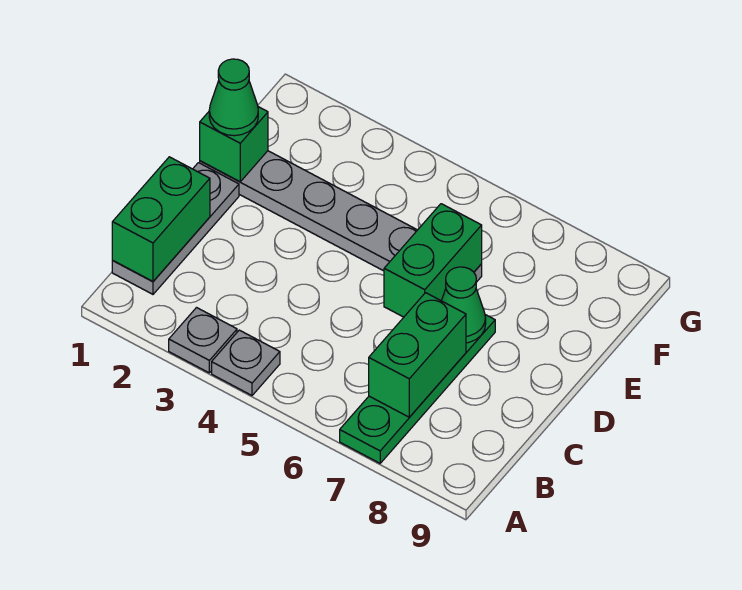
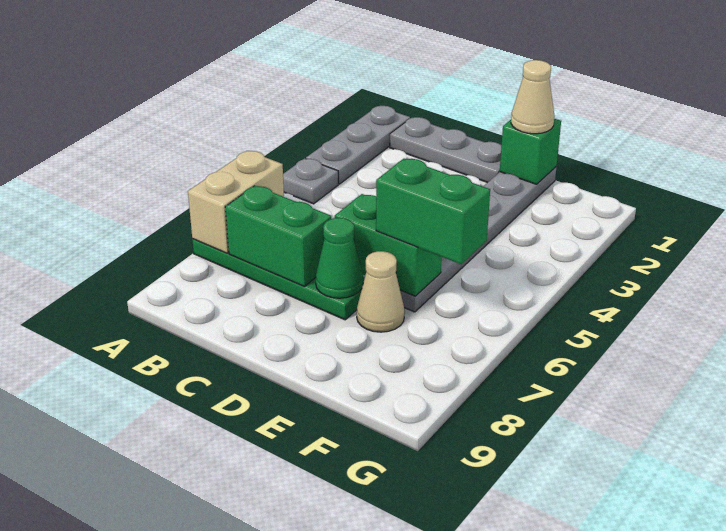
grey 1x1 plate [169,308,237,373] -> grey 1x3 plate [306,106,410,184]
none -> tan 1x2 brick [188,151,284,253]
green 1x2 brick [112,157,210,282] -> green 1x2 brick moved to [376,159,490,264]
green 1x1 cone [209,59,258,136] -> tan 1x1 cone [511,60,554,134]
none -> tan 1x1 cone [357,251,405,332]

